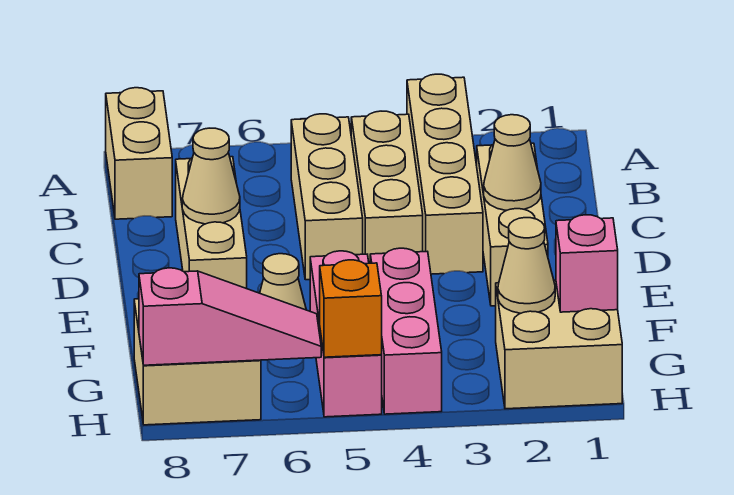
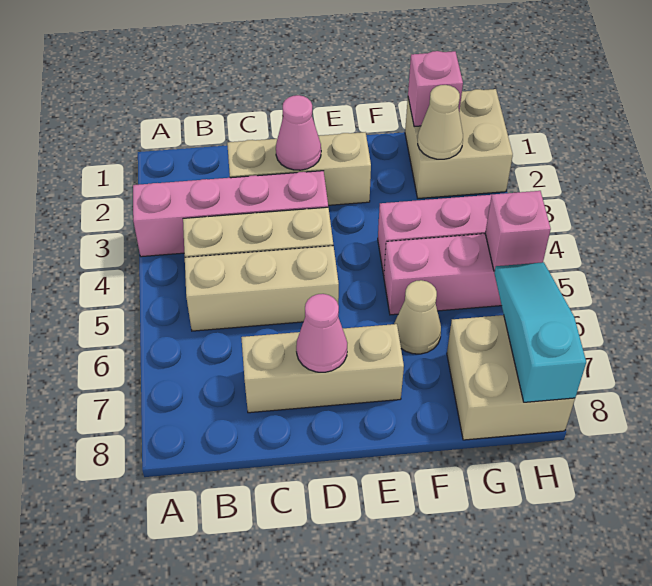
tan 1x4 brick [407,74,483,274] -> pink 1x4 brick [133,171,328,257]
tan 1x2 brick [106,88,172,219] -> none
tan 1x1 cone [484,115,541,210] -> pink 1x1 cone [276,95,321,170]
tan 1x1 cone [182,128,240,224] -> pink 1x1 cone [296,294,347,372]
orange 1x1 brick [320,260,382,357] -> pink 1x1 brick [485,191,551,271]
pink 1x3 slope [139,268,321,365] -> cyan 1x3 slope [494,262,586,402]

